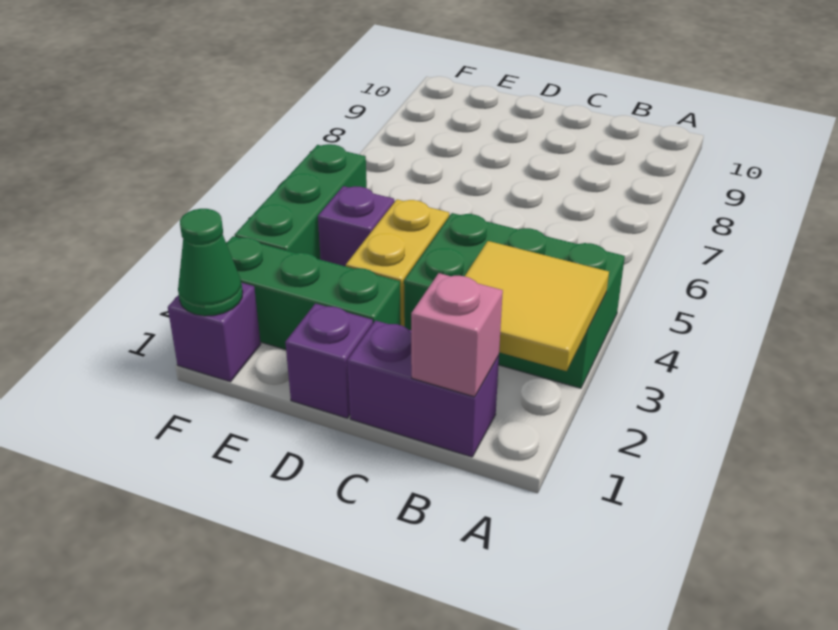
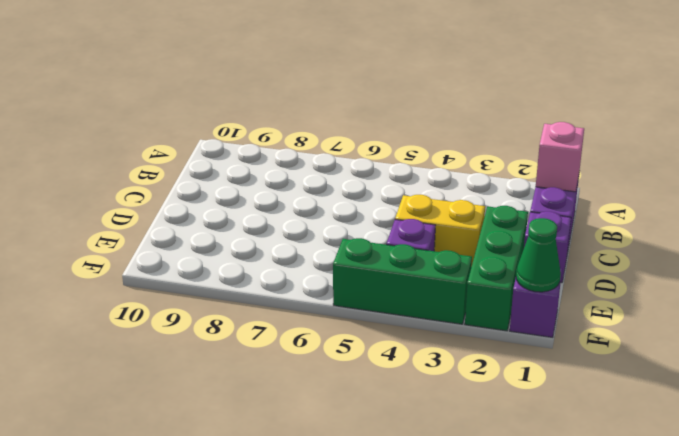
yellow 2x2 tile [465,241,609,371] -> none
green 2x3 brick [404,213,625,388] -> none

